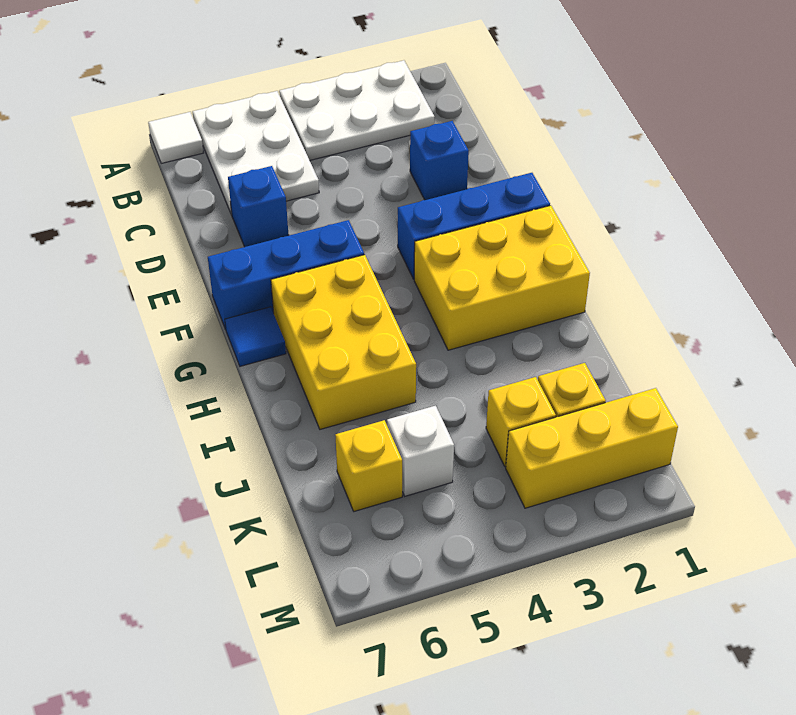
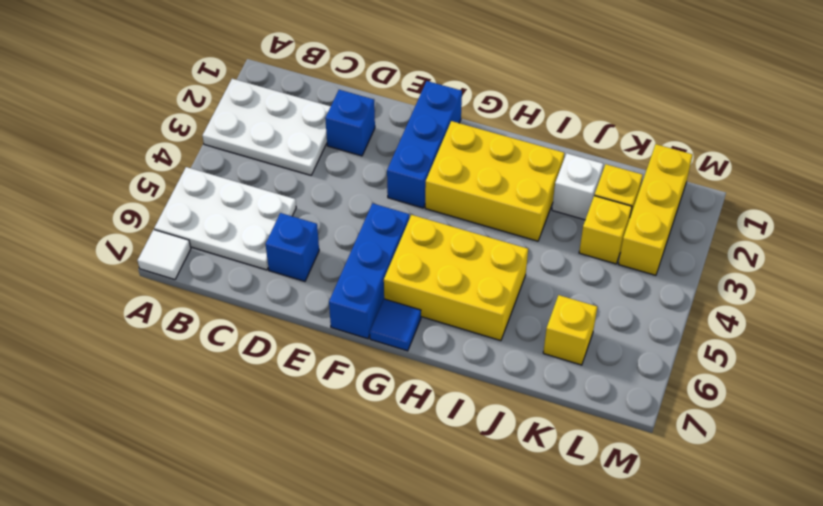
white 2x3 plate [279,60,434,160] -> white 2x3 plate turned to [202,79,331,175]
yellow 2x3 brick [414,205,590,350] -> yellow 2x3 brick turned to [425,121,564,241]
white 1x1 brick [387,406,454,496] -> white 1x1 brick moved to [552,153,603,220]

